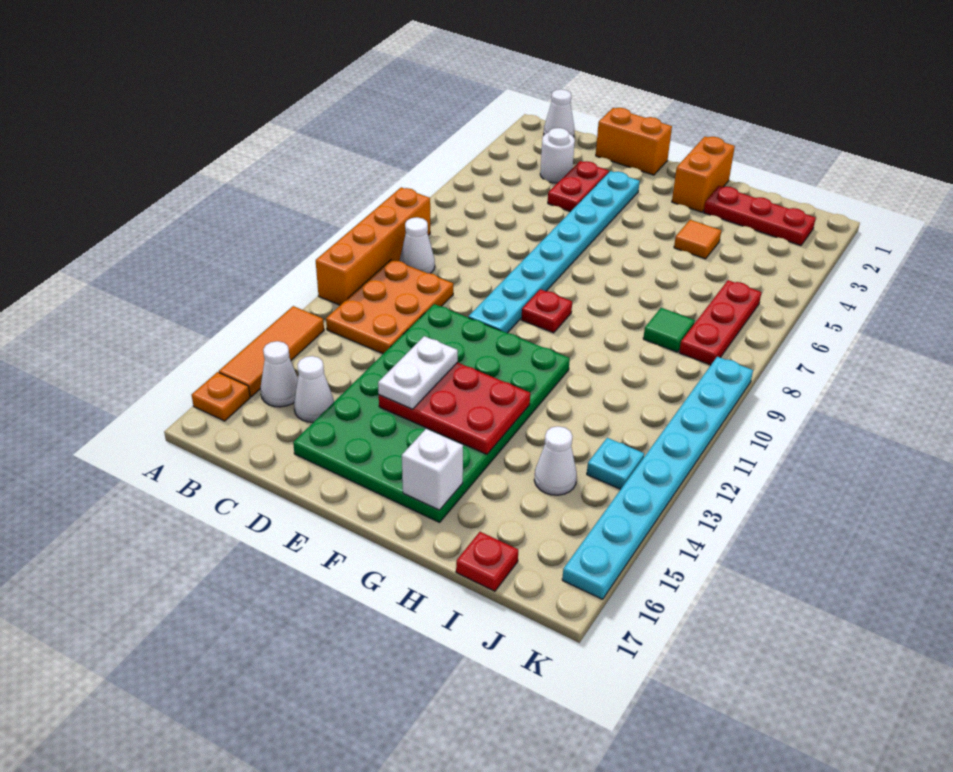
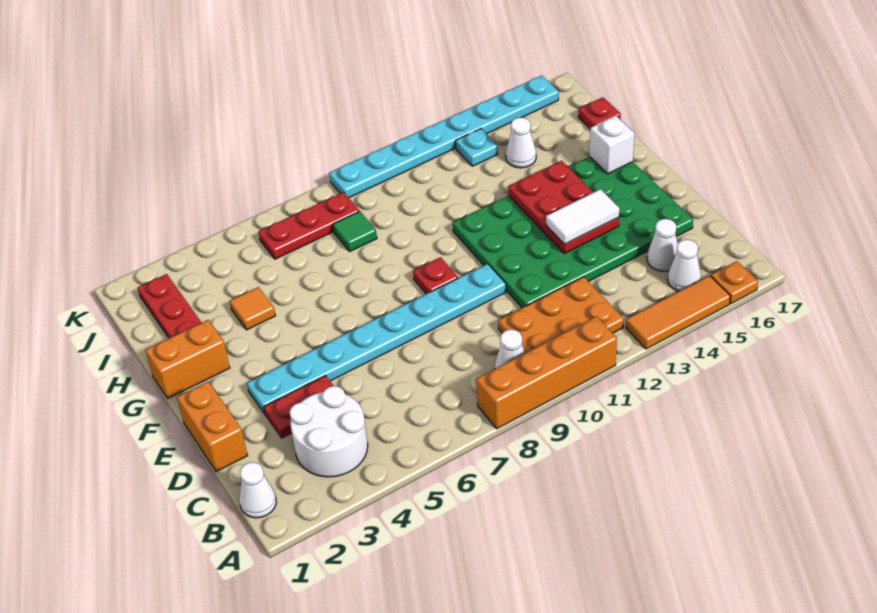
white 1x1 round brick [540,128,575,183] -> white 2x2 round brick [289,386,368,477]
white 1x2 plate [378,336,458,409] -> white 1x2 tile [546,189,619,244]

